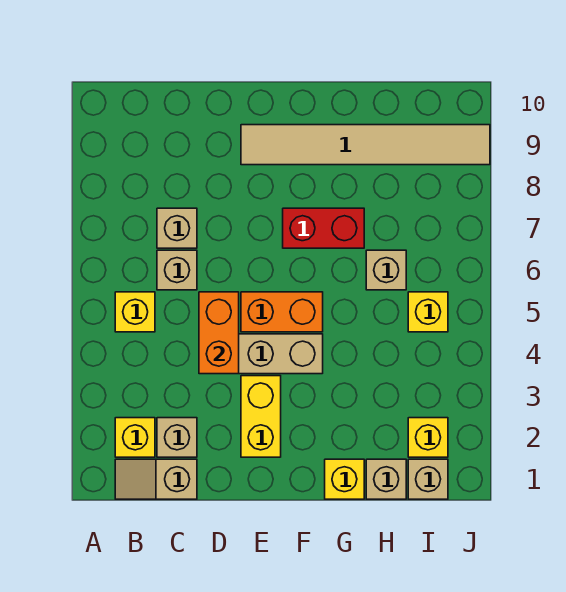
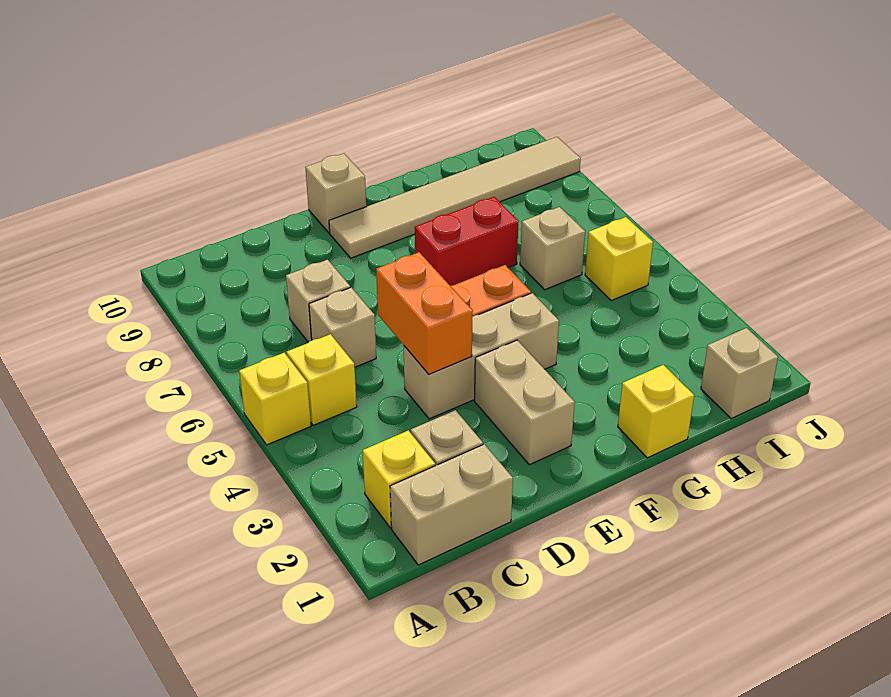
tan 1x2 slope [115,459,197,499] -> tan 1x2 brick [390,444,513,565]
yellow 1x2 brick [241,376,281,457] -> tan 1x2 brick [475,340,575,465]
tan 1x1 brick [366,459,406,499] -> tan 1x1 brick moved to [305,153,366,233]
yellow 1x1 brick [408,418,448,457] -> yellow 1x1 brick moved to [239,353,311,445]

